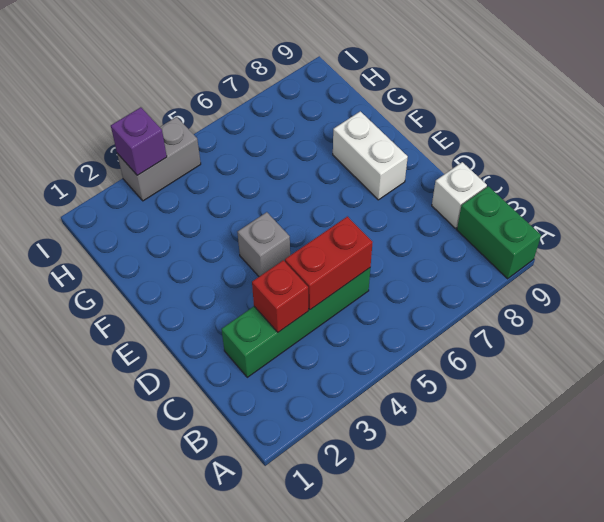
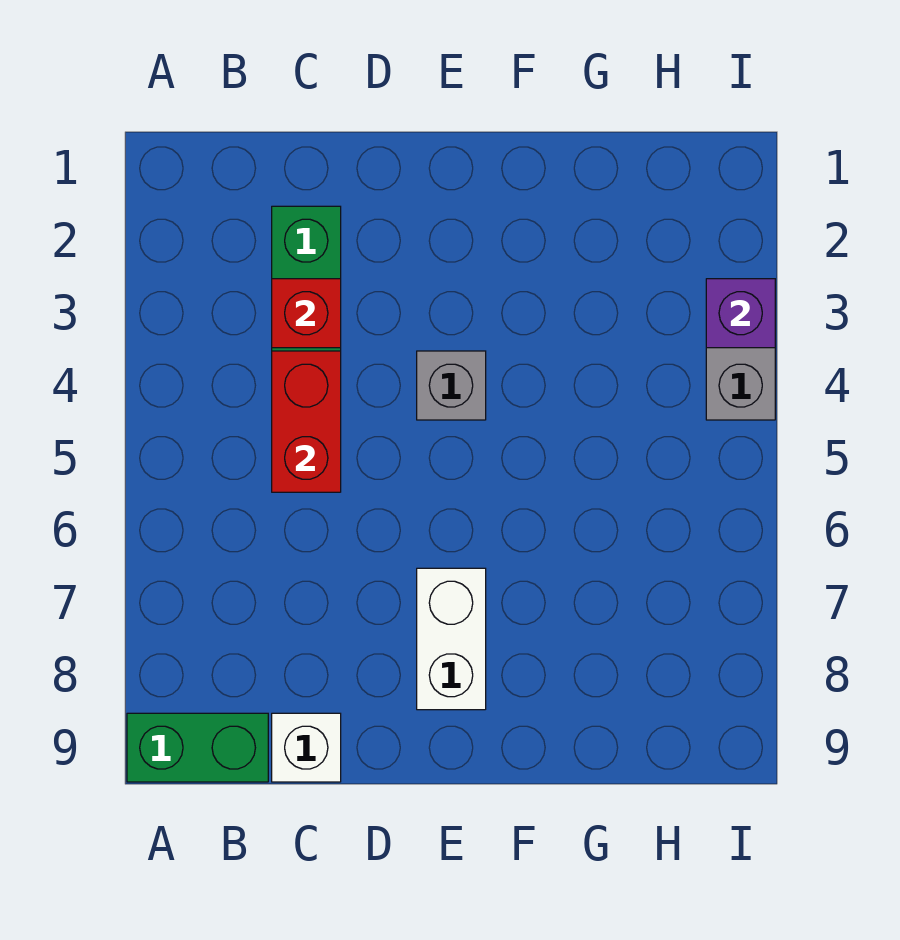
white 1x2 brick [333,111,408,200] -> white 1x2 brick turned to [417,568,486,710]

